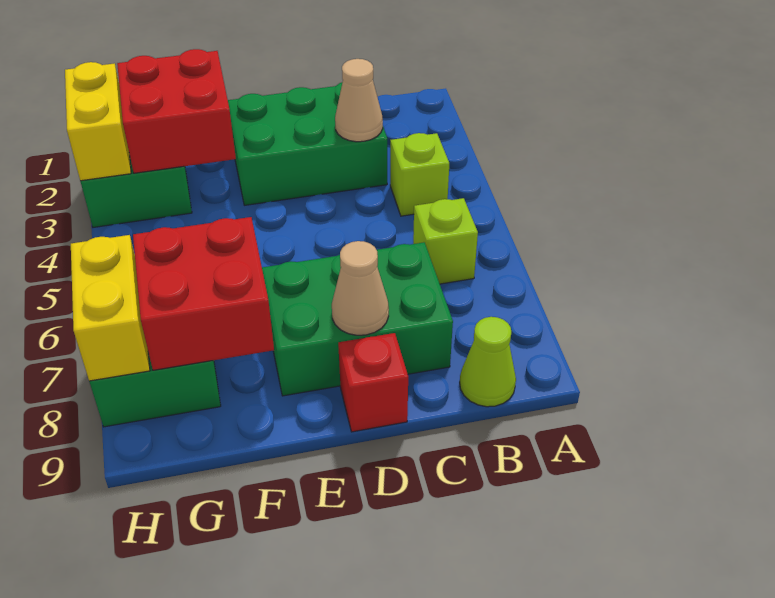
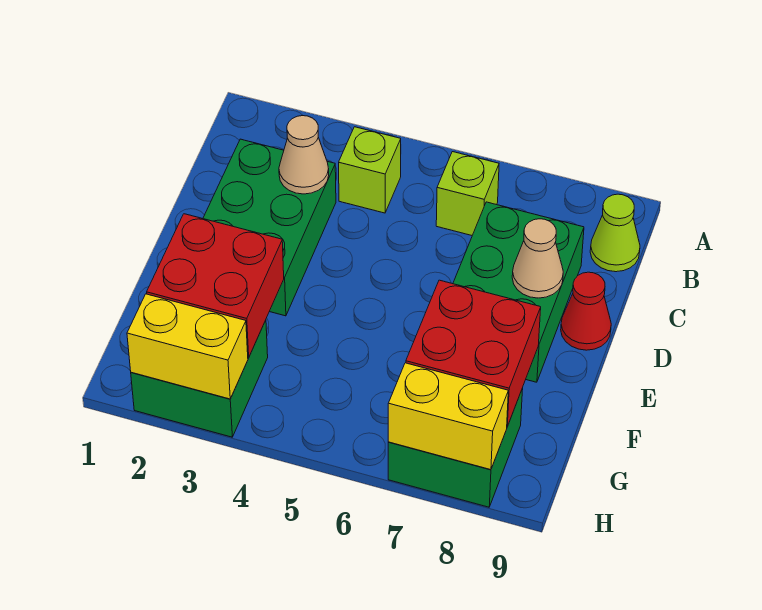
red 1x1 brick [338,333,408,432] -> red 1x1 cone [561,272,611,350]

